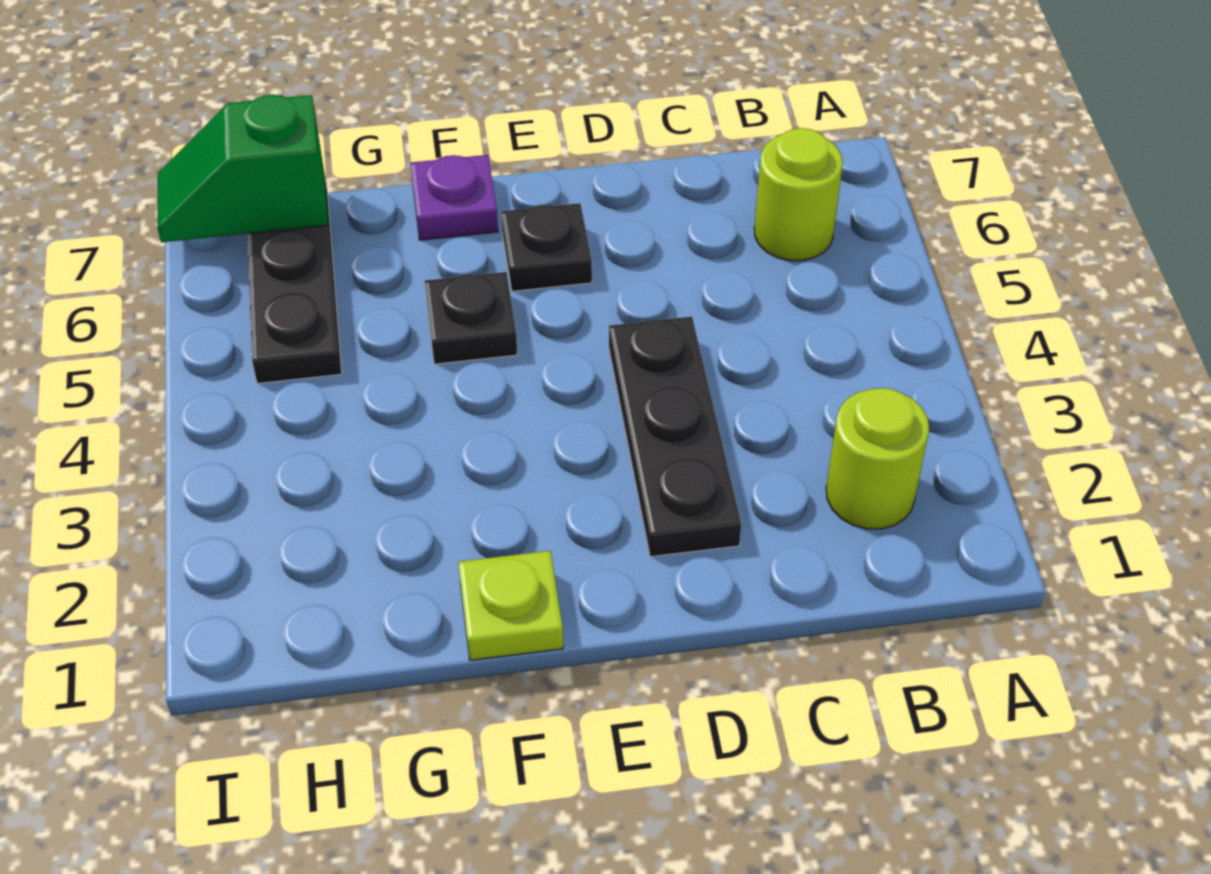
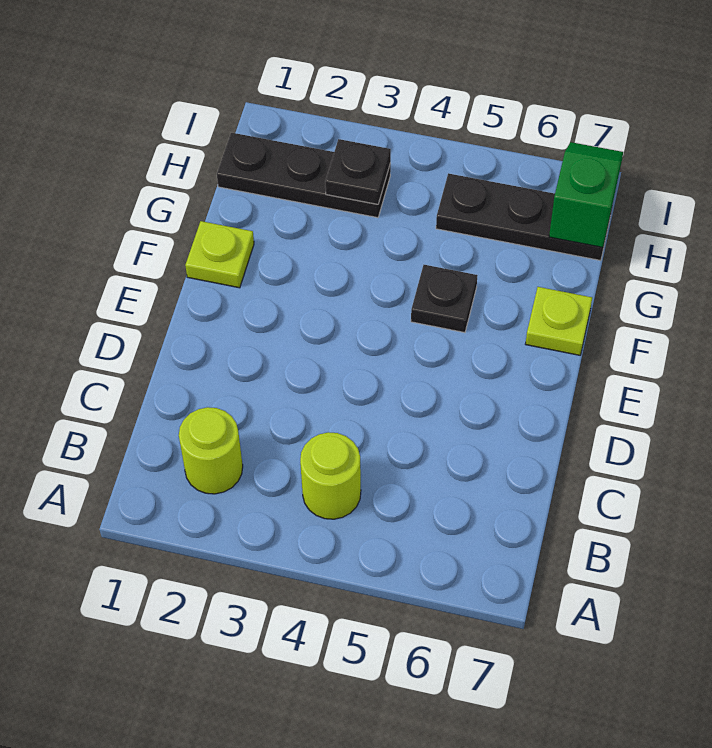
lime 1x1 round brick [754,128,843,261] -> lime 1x1 round brick moved to [300,432,361,519]
black 1x3 plate [609,317,741,557] -> black 1x3 plate moved to [217,133,391,218]
black 1x1 plate [501,203,592,291] -> black 1x1 plate moved to [325,139,391,204]
purple 1x1 plate [411,155,498,240] -> lime 1x1 plate [526,287,592,355]

